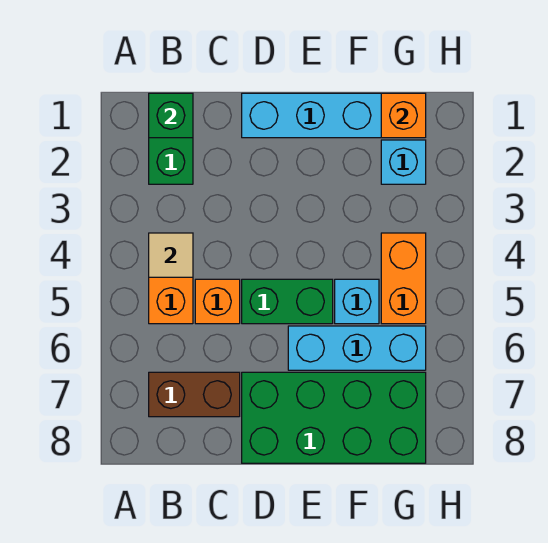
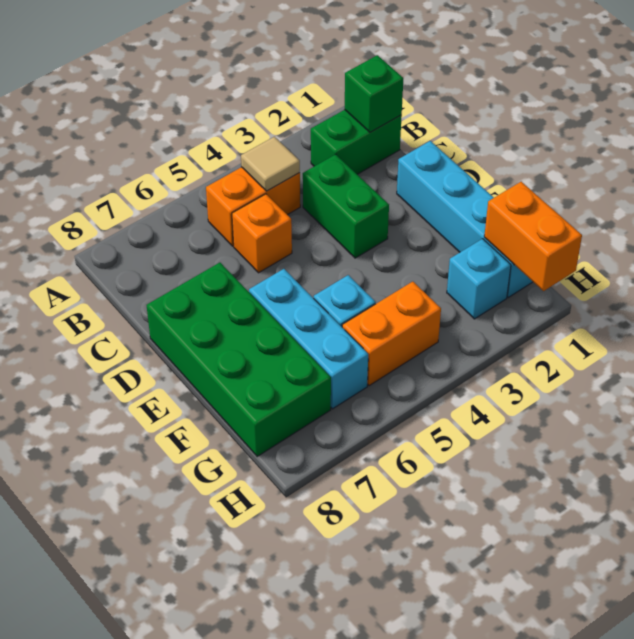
brown 1x2 brick [149,372,240,417] -> none
green 1x2 brick [242,279,333,324] -> green 1x2 brick moved to [303,154,389,258]
orange 1x1 brick [381,93,426,138] -> orange 1x2 brick [484,182,582,291]

